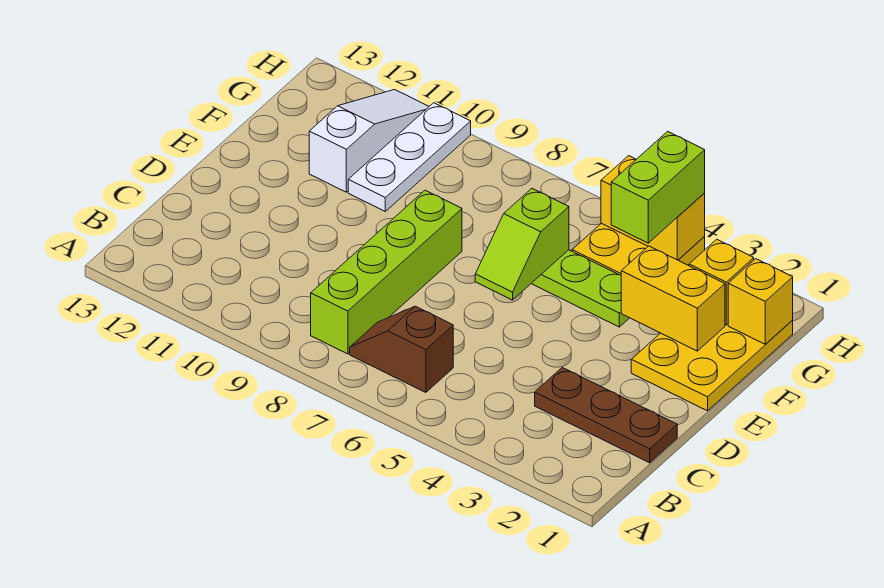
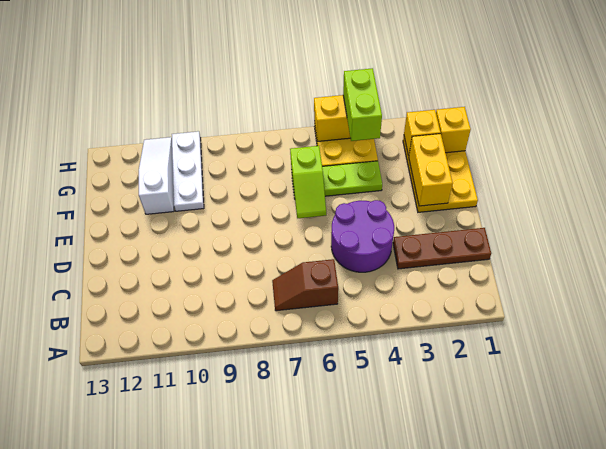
lime 1x4 brick [311,190,462,354] -> none
none -> purple 2x2 round brick [331,200,394,272]
yellow 1x2 brick [621,246,725,351] -> yellow 1x2 brick turned to [409,134,453,206]

